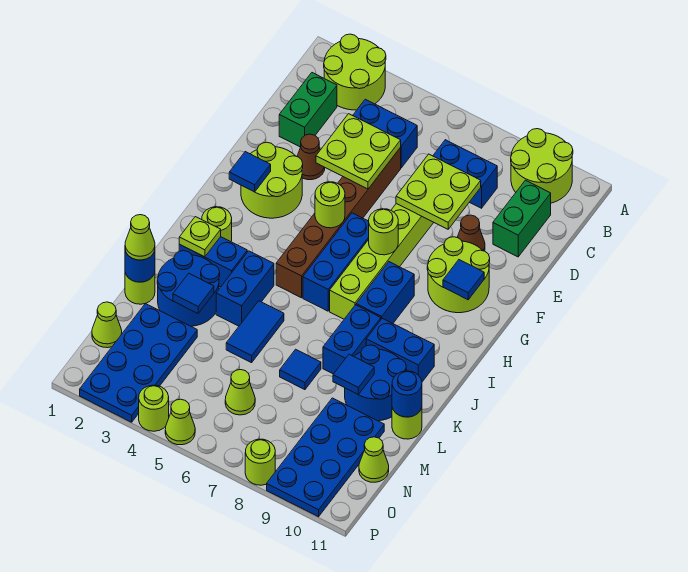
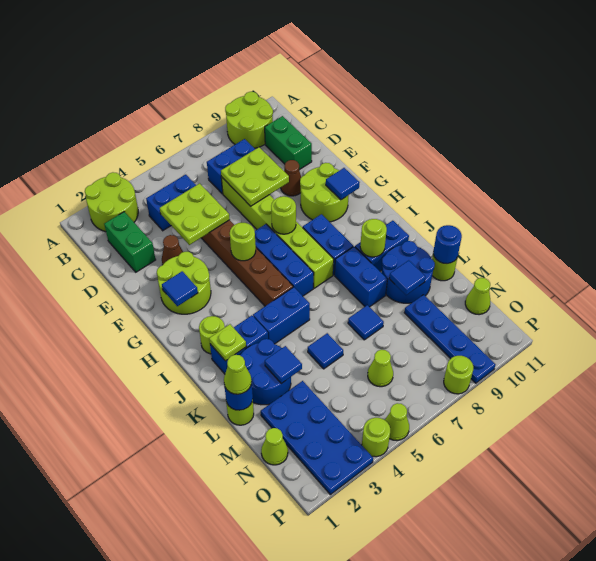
blue 1x2 brick [216,251,274,326] -> blue 1x2 brick turned to [253,287,310,344]
none -> lime 1x1 round brick [360,219,387,257]
blue 1x2 tile [226,301,284,363] -> blue 1x1 tile [308,333,343,369]
blue 2x4 plate [267,398,384,517] -> blue 1x4 plate [404,295,495,383]

